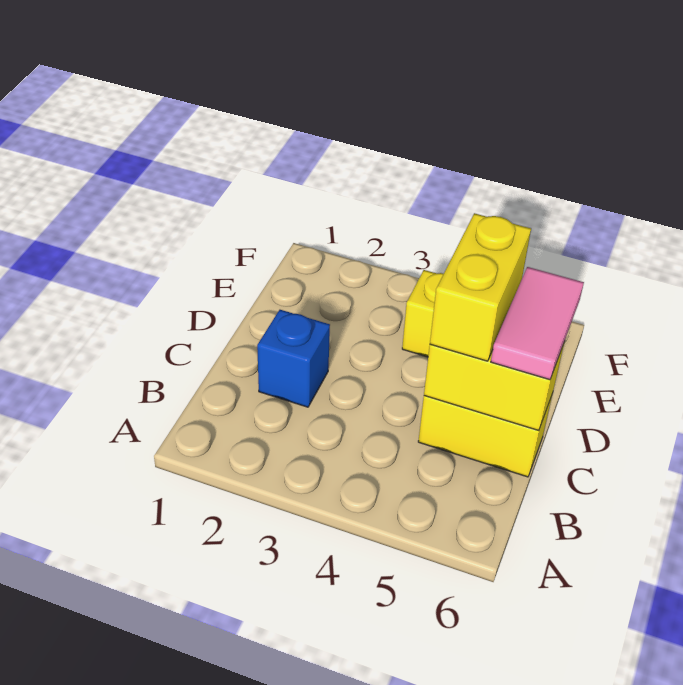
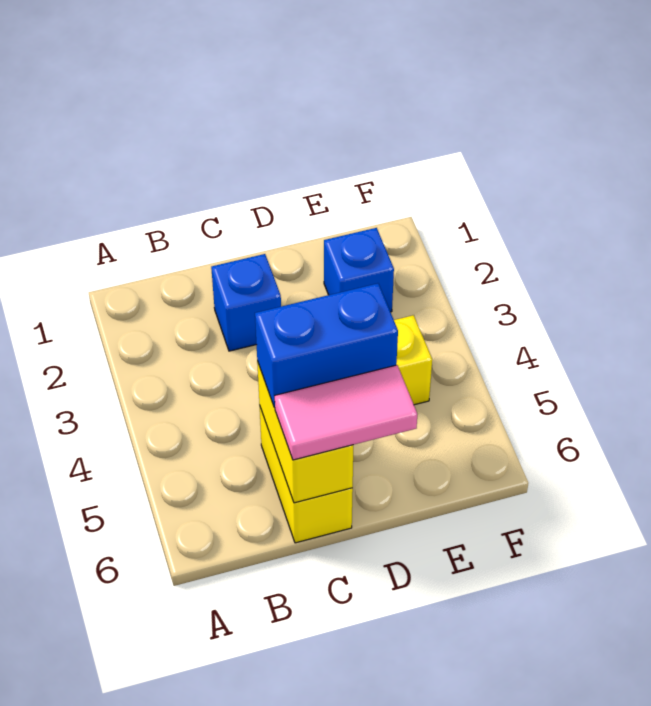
yellow 1x2 brick [430,213,531,361] -> blue 1x2 brick [255,283,398,408]
none -> blue 1x1 brick [324,228,394,312]

